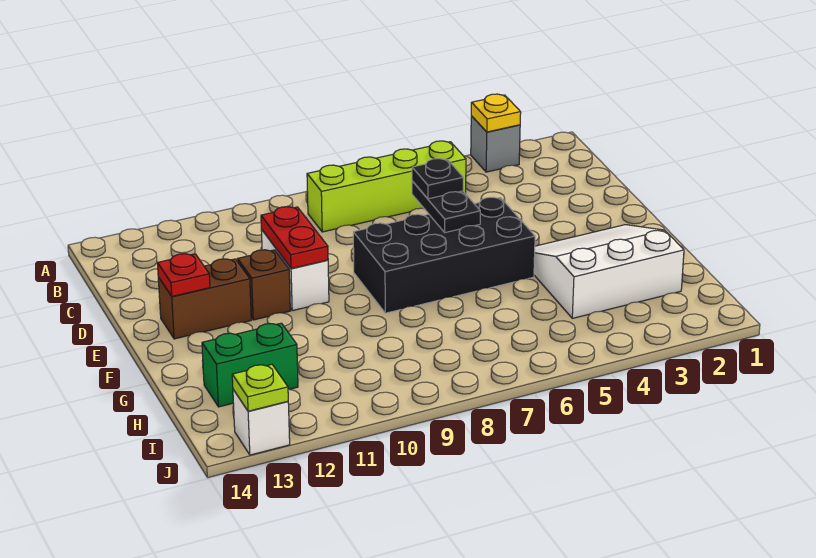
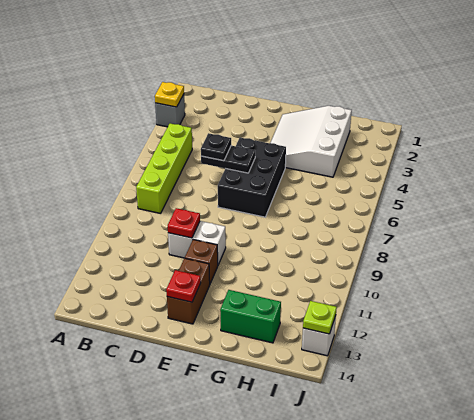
red 1x2 plate [261,207,328,269] -> red 1x1 plate [168,208,200,238]
black 2x4 brick [353,197,535,313] -> black 2x3 brick [218,138,286,217]
green 1x2 brick [202,323,298,407] -> green 1x2 brick turned to [220,290,281,343]

